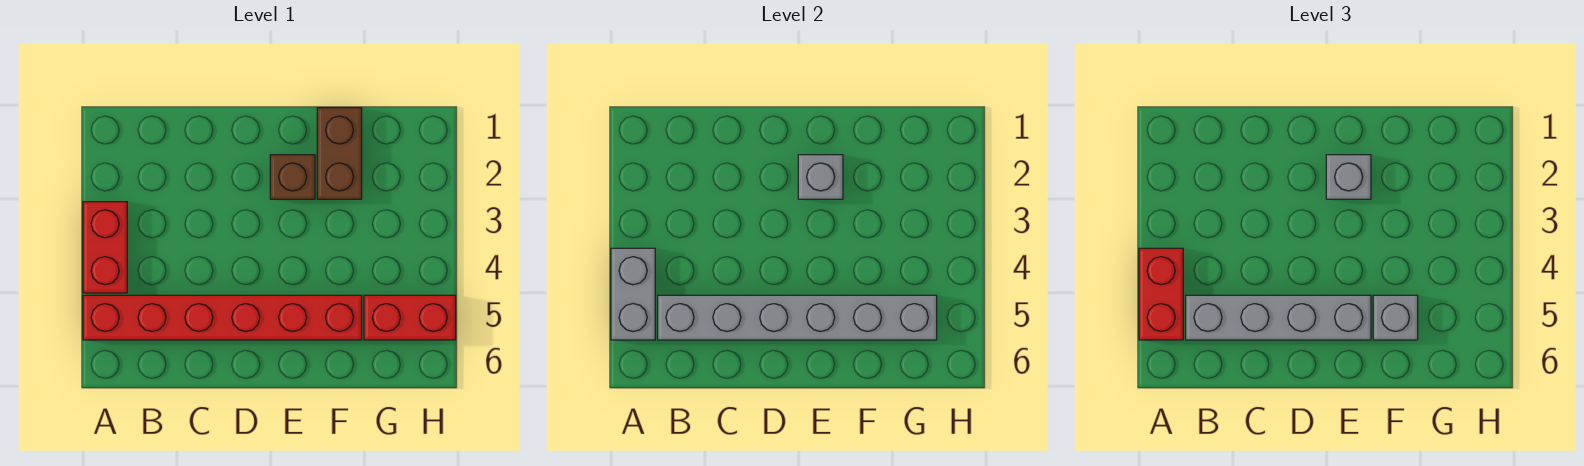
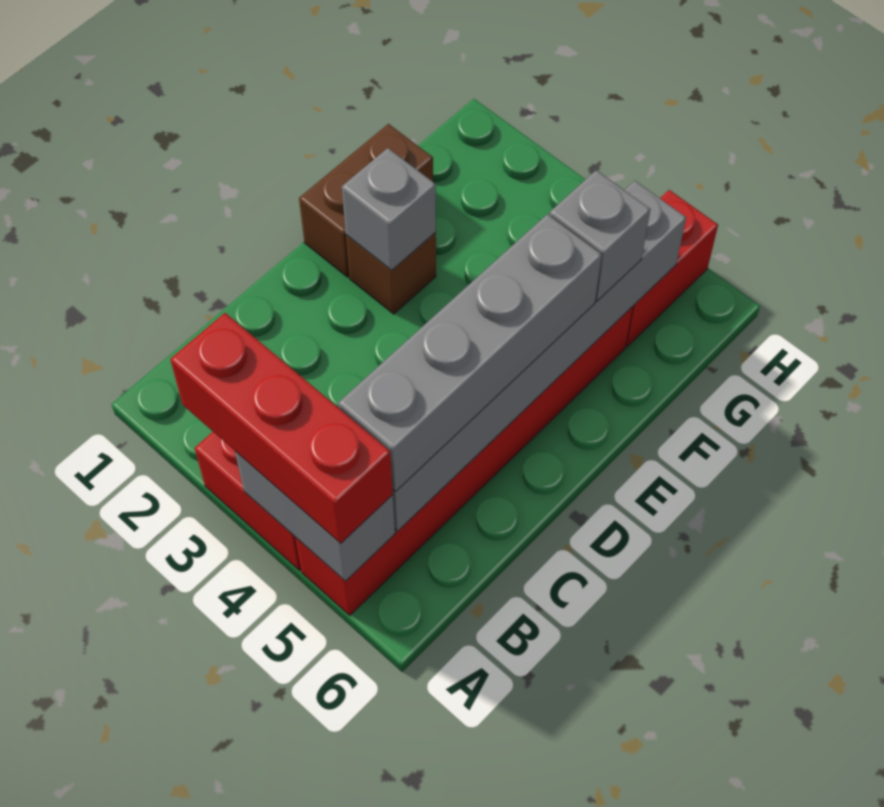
red 1x2 brick [1139,248,1183,340] -> red 1x3 brick [170,313,393,543]
grey 1x1 brick [1326,155,1371,199] -> none
brown 1x2 brick [317,108,362,199] -> brown 1x2 brick turned to [299,124,433,277]

